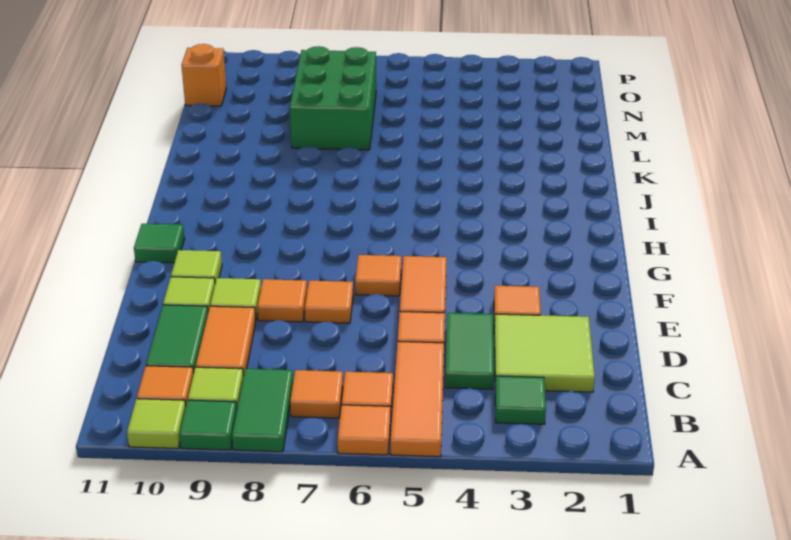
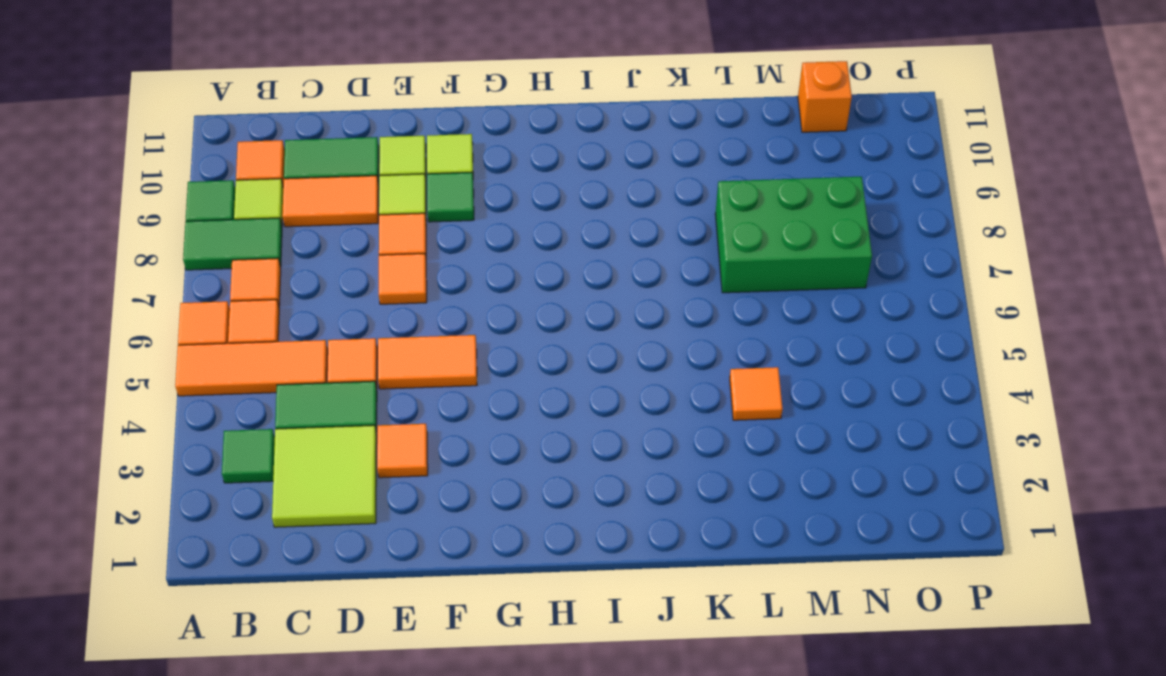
lime 1x1 tile [127,399,186,449] -> none
orange 1x1 tile [355,255,401,296] -> orange 1x1 tile moved to [730,367,783,420]
green 1x1 tile [134,224,185,263] -> green 1x1 tile moved to [427,172,474,222]

